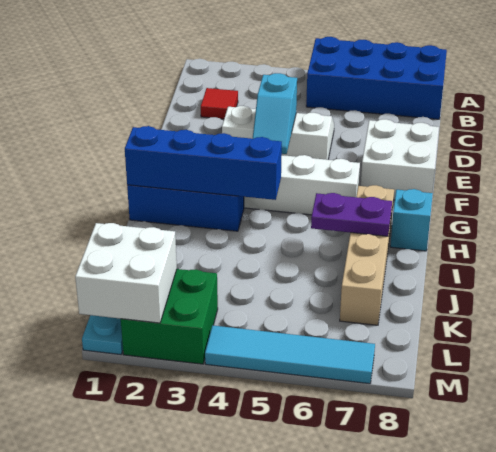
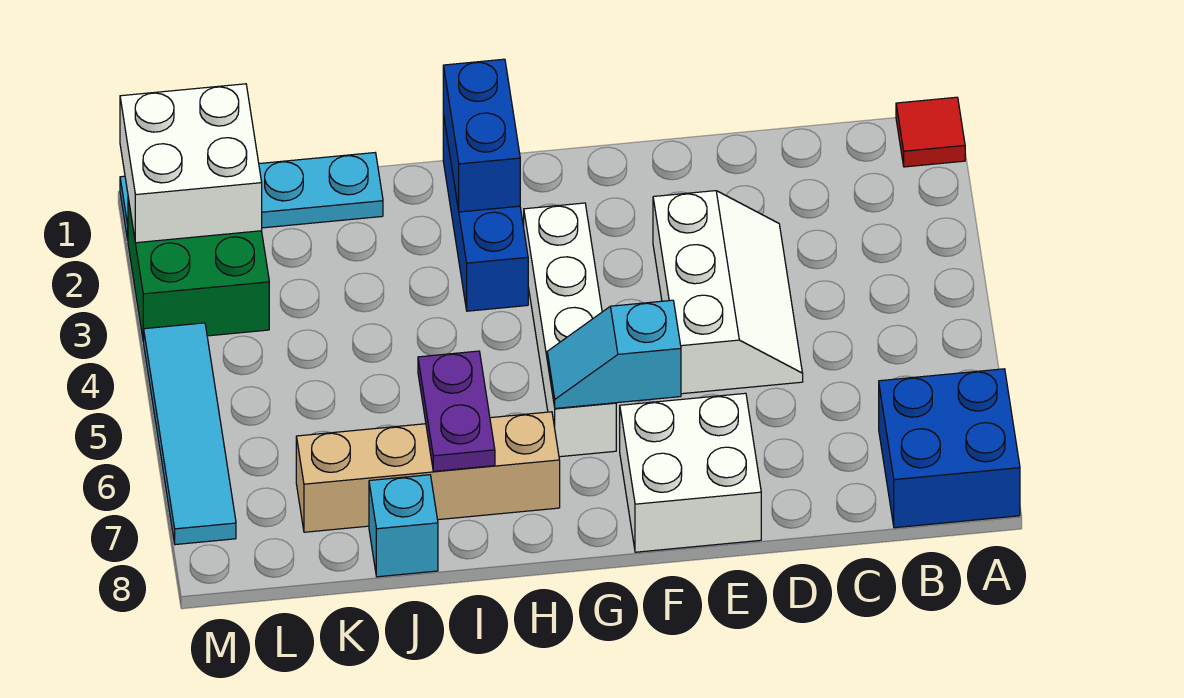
blue 2x4 brick [306,37,447,119] -> blue 2x2 brick [879,369,1020,528]
red 1x1 tile [201,88,238,119] -> red 1x1 tile moved to [896,97,965,167]
cyan 1x2 slope [253,73,297,154] -> cyan 1x2 slope moved to [547,300,681,408]
blue 1x4 brick [125,126,282,200] -> blue 1x2 brick [443,59,520,212]
cyan 1x1 brick [390,189,433,251] -> cyan 1x1 brick moved to [369,475,438,577]

